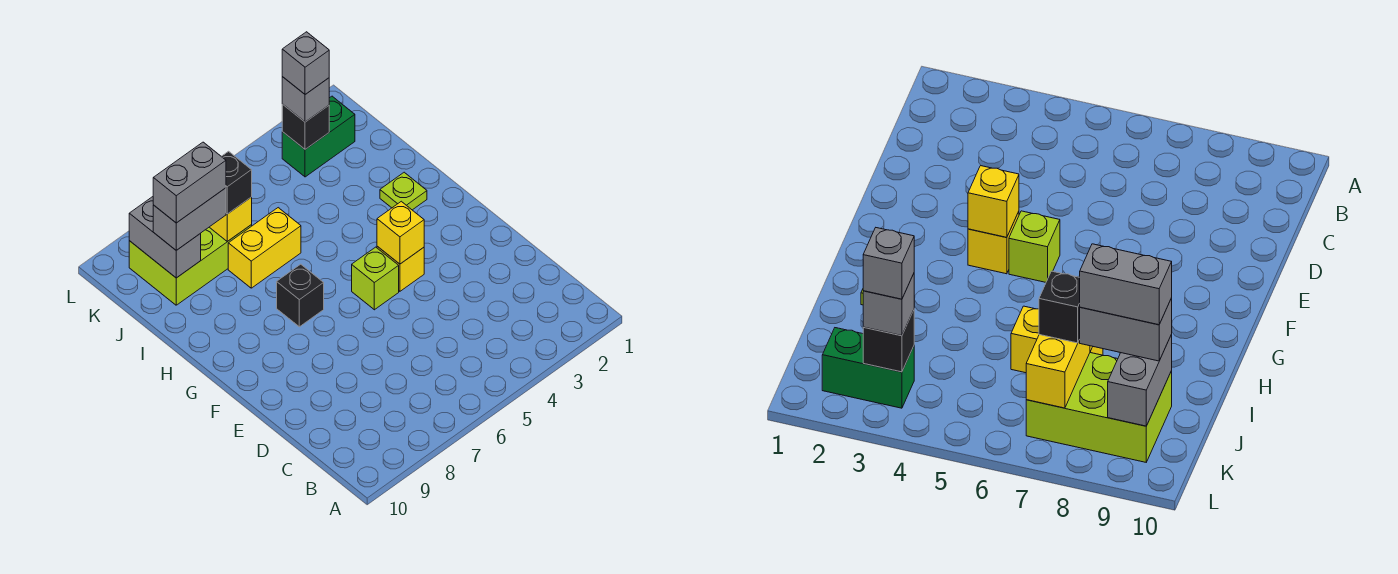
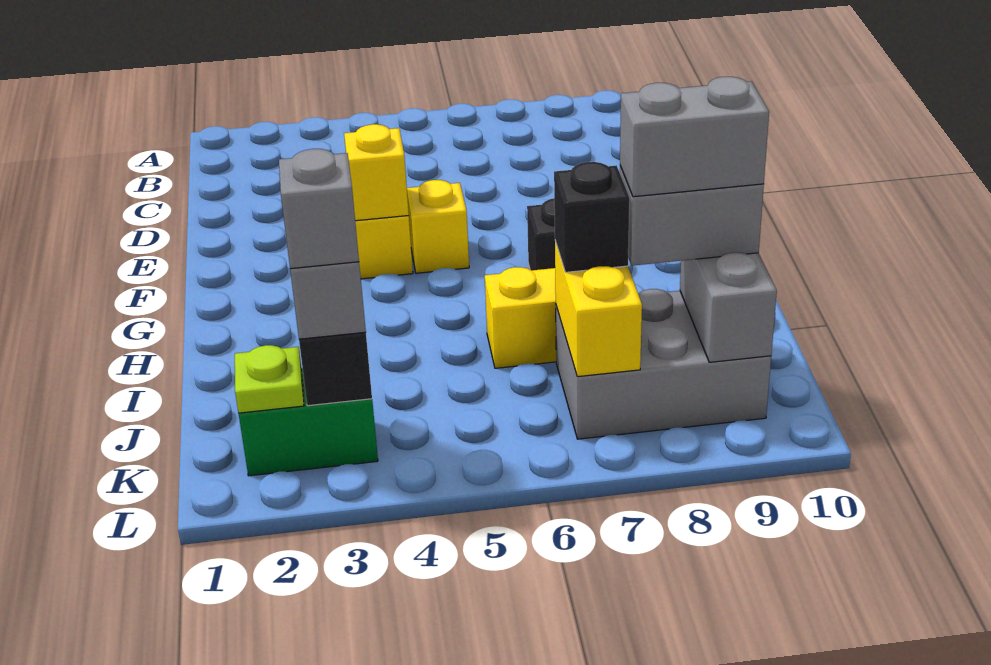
lime 1x1 brick [352,247,399,310] -> yellow 1x1 brick [407,180,469,273]
lime 1x1 plate [380,172,427,210] -> lime 1x1 plate moved to [235,345,304,413]
lime 2x3 brick [129,225,252,305] -> grey 2x3 brick [556,289,771,439]

